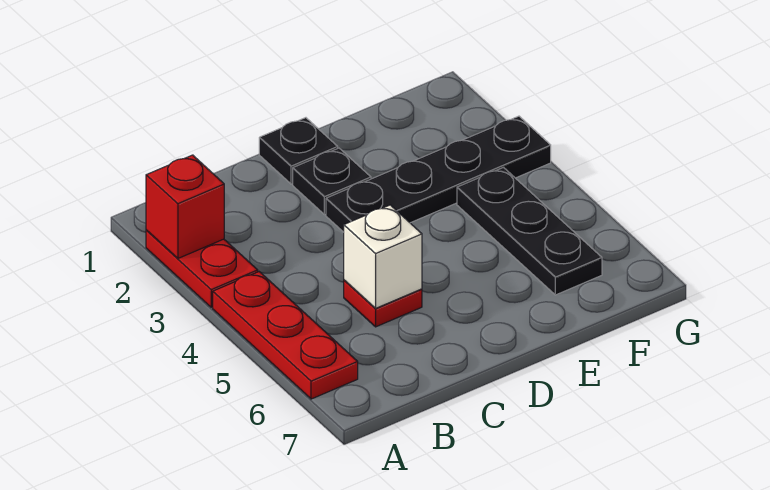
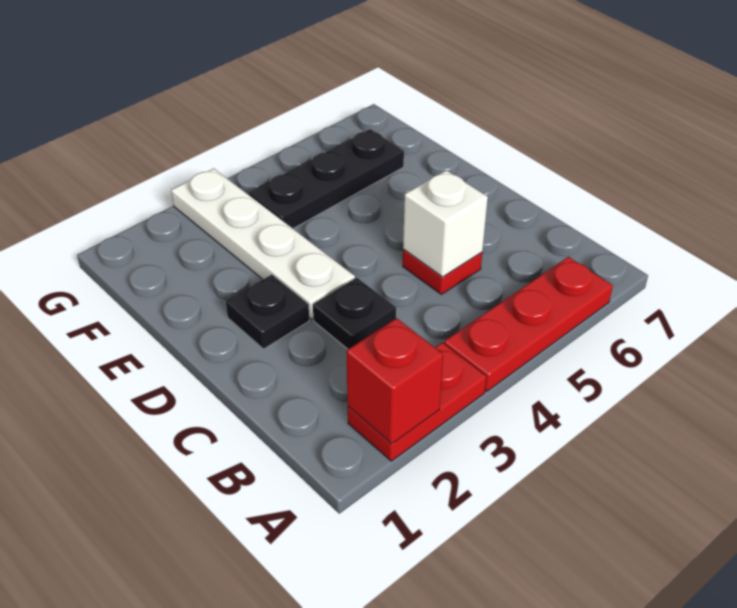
black 1x1 plate [259,118,338,184] -> black 1x1 plate moved to [313,278,396,349]
black 1x4 plate [326,116,551,232] -> white 1x4 plate [171,169,355,319]

